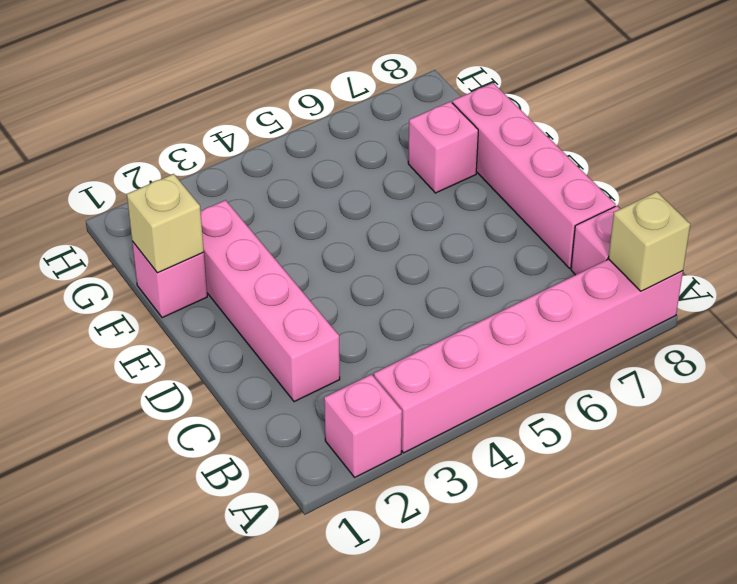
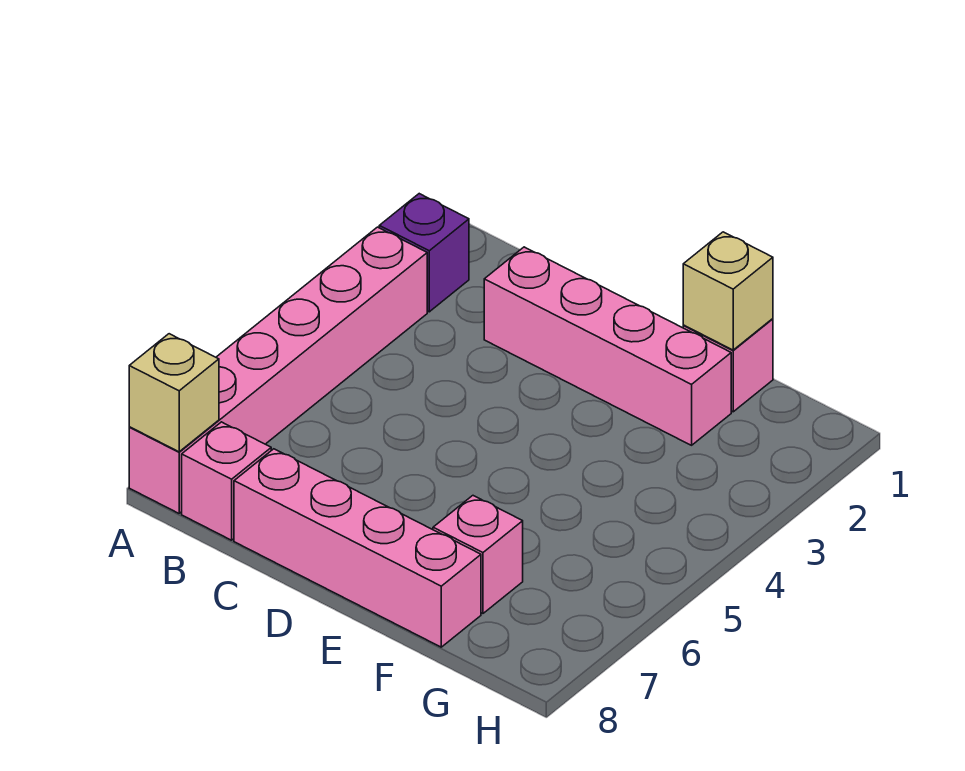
pink 1x1 brick [324,374,402,477] -> purple 1x1 brick [379,194,469,312]

